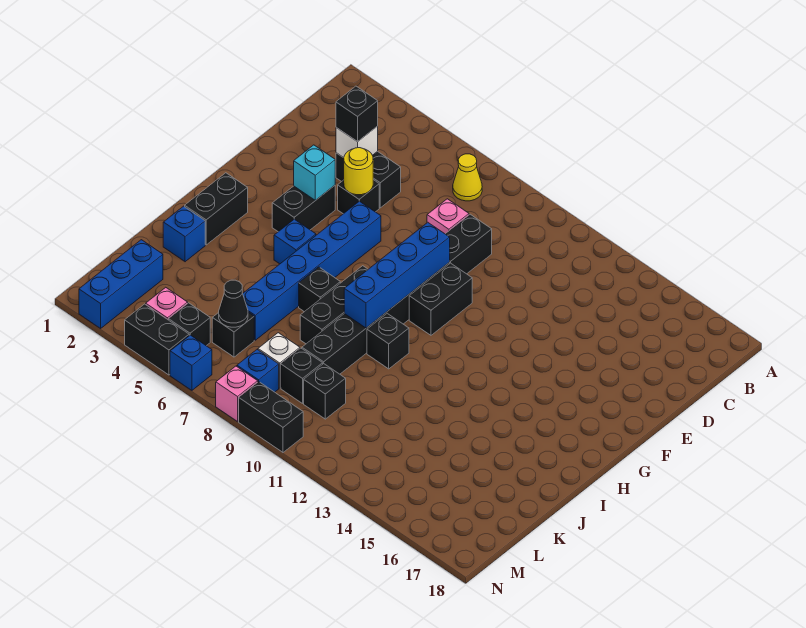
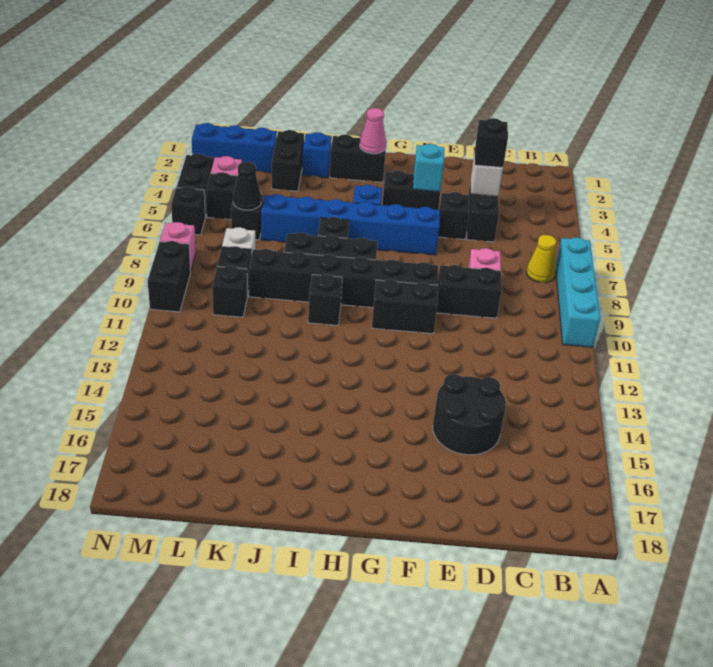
none -> cyan 1x4 brick [556,237,600,347]
none -> black 2x2 round brick [433,374,506,455]
yellow 1x1 round brick [344,148,373,195] -> none
blue 1x4 brick [344,222,450,328] -> none
none -> pink 1x1 cone [360,108,386,154]
none -> black 1x2 brick [271,130,304,191]
blue 1x1 brick [237,350,279,392] -> none
blue 1x1 brick [170,335,212,390] -> black 1x1 brick [171,187,205,235]

